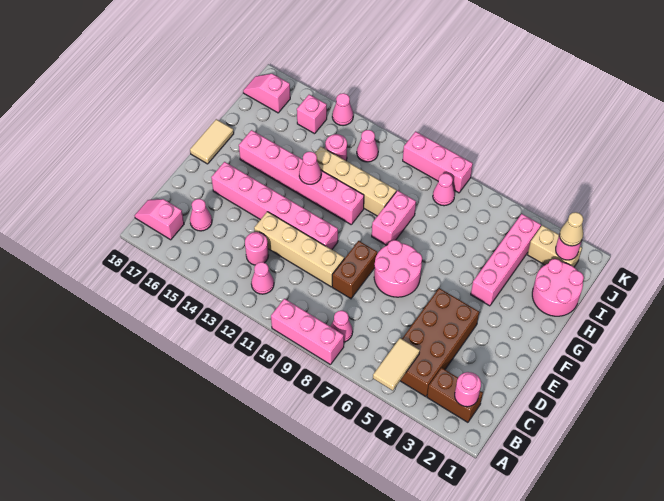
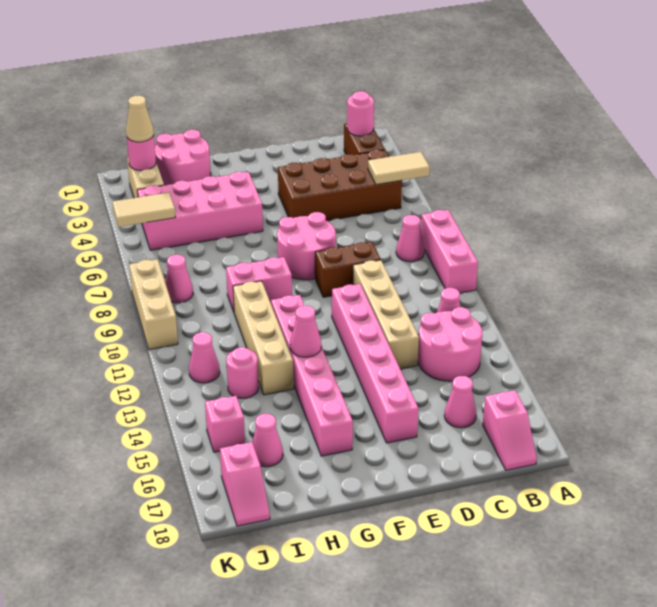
pink 1x1 round brick [245,232,268,265] -> pink 2x2 round brick [418,307,482,381]
tan 1x2 tile [190,119,234,164] -> tan 1x2 tile moved to [112,192,175,227]
pink 1x4 brick [471,214,541,306] -> pink 2x4 brick [137,172,263,250]
pink 1x3 brick [403,132,473,193] -> tan 1x3 brick [129,259,178,350]
pink 1x1 cone [332,93,353,126] -> pink 1x1 cone moved to [252,414,283,467]

